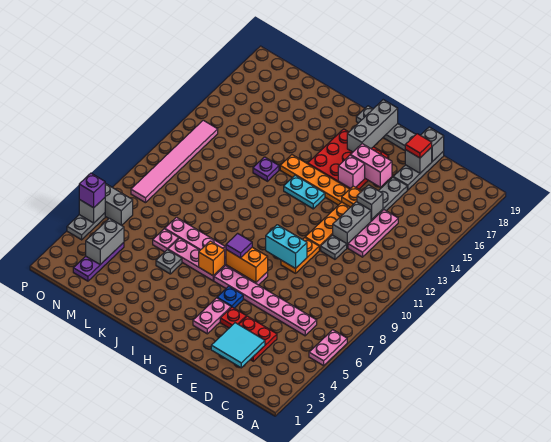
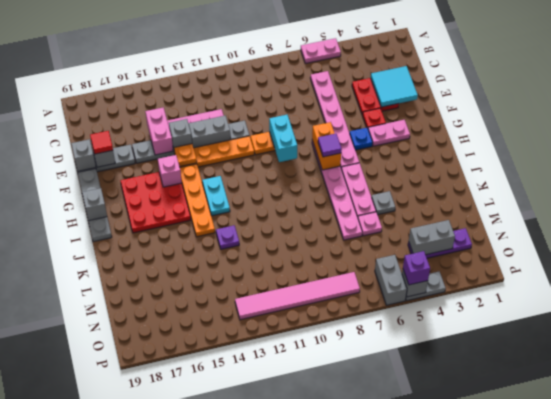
pink 1x2 brick [351,144,392,187] -> pink 1x2 brick moved to [145,108,173,155]
grey 1x3 brick [347,100,398,152] -> grey 1x1 brick [82,188,107,221]
orange 1x1 brick [199,241,225,276] -> none

